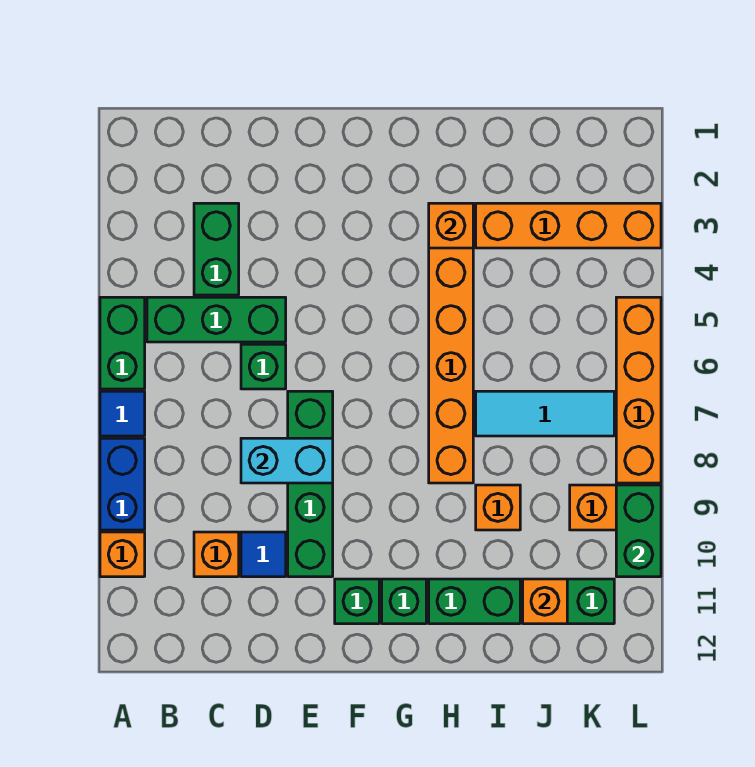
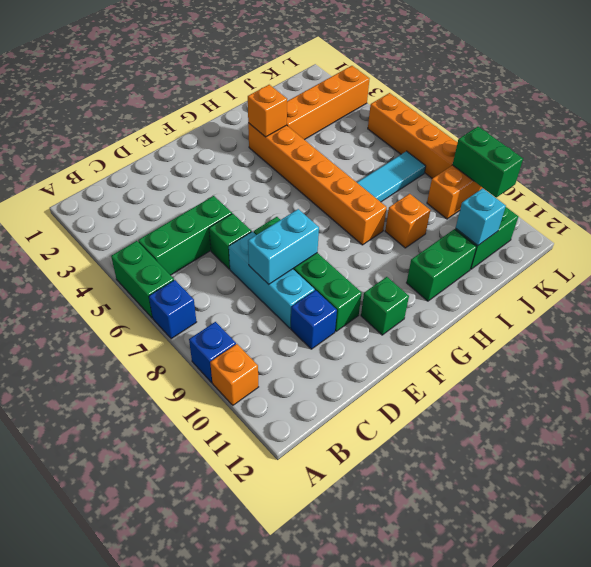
blue 1x1 tile [100,391,145,436] -> blue 1x1 brick [149,280,196,339]
blue 1x2 brick [100,438,145,530] -> blue 1x1 brick [189,322,236,382]
green 1x2 brick [194,203,239,295] -> none
orange 1x1 brick [194,532,239,577] -> none
none -> cyan 1x3 brick [229,232,315,328]
blue 1x1 tile [241,532,286,577] -> blue 1x1 brick [291,290,337,349]
green 1x1 brick [382,579,426,624] -> none
orange 1x1 brick [523,579,567,624] -> cyan 1x1 brick [456,188,506,246]

